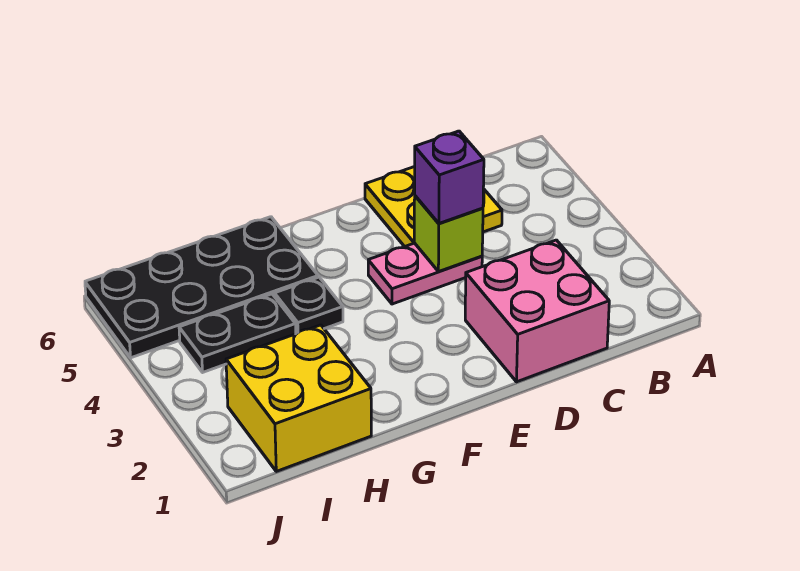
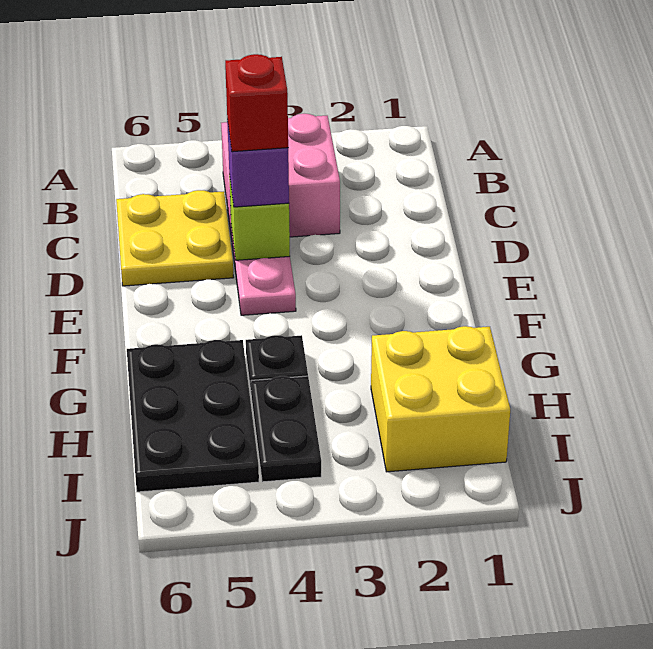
pink 2x2 brick [465,240,609,382] -> pink 2x2 brick moved to [221,114,340,240]
none -> red 1x1 brick [225,54,288,152]
black 2x4 plate [85,217,318,358] -> black 2x3 plate [127,340,259,492]

